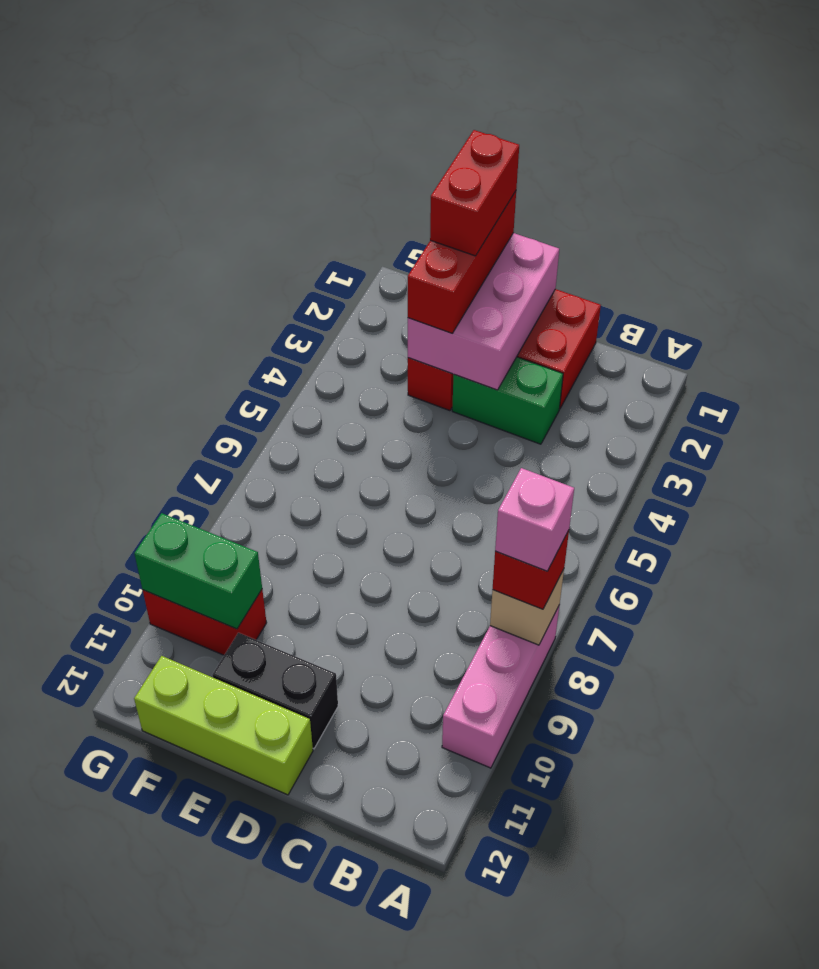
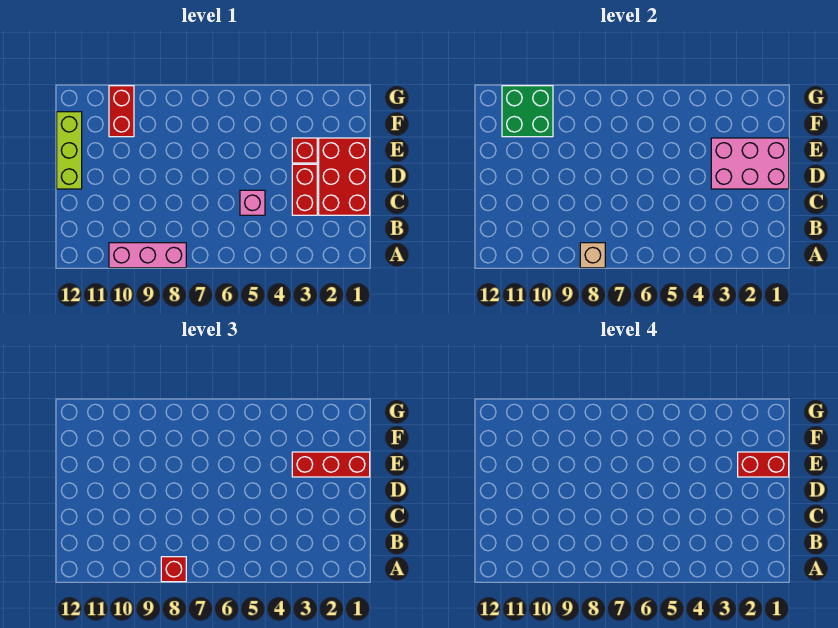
pink 1x1 brick [495,468,574,571] -> pink 1x1 brick moved to [240,190,265,215]
green 1x2 brick [452,357,563,444] -> red 1x2 brick [292,164,317,215]
black 1x2 brick [212,633,338,749] -> none
green 1x2 brick [134,513,262,629] -> green 2x2 brick [502,86,553,137]

